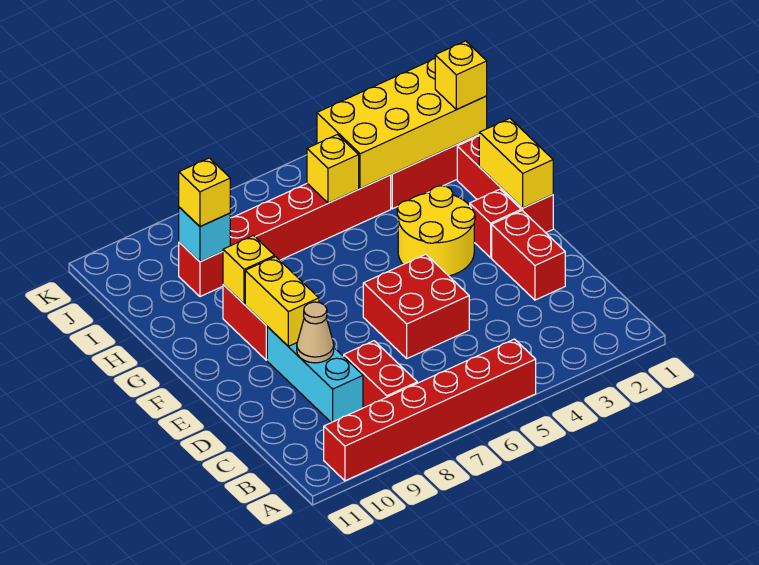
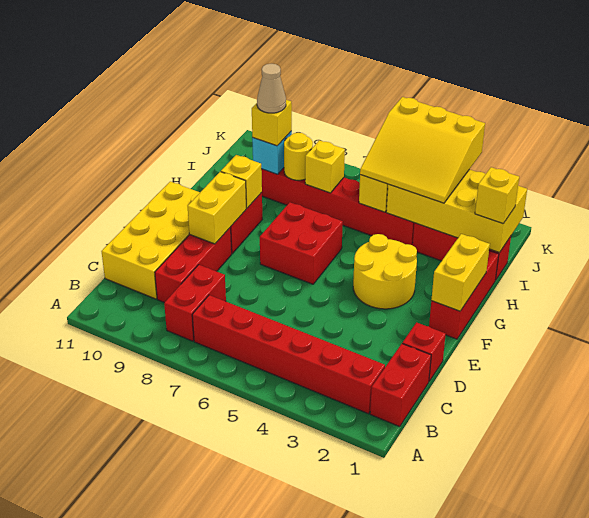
red 1x6 brick [324,339,536,481] -> red 1x6 brick moved to [192,295,385,414]
cyan 1x3 brick [267,327,363,423] -> red 1x3 brick [155,227,232,302]
none -> yellow 2x4 brick [101,182,200,299]
red 1x2 brick [492,211,565,300] -> red 1x2 brick moved to [370,344,431,427]
red 2x2 brick [363,254,469,358] -> red 2x2 brick moved to [260,202,343,284]
tan 1x1 cone [297,302,334,363] -> tan 1x1 cone moved to [257,64,286,113]
red 1x1 brick [470,189,521,258] -> red 1x1 brick moved to [402,322,446,381]
none -> yellow 3x3 slope [360,97,485,203]
none -> yellow 1x1 brick [305,140,345,193]
none -> yellow 1x1 round brick [284,133,313,180]

